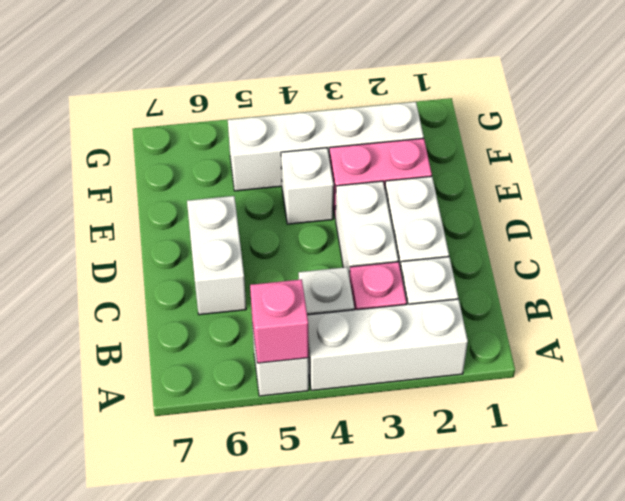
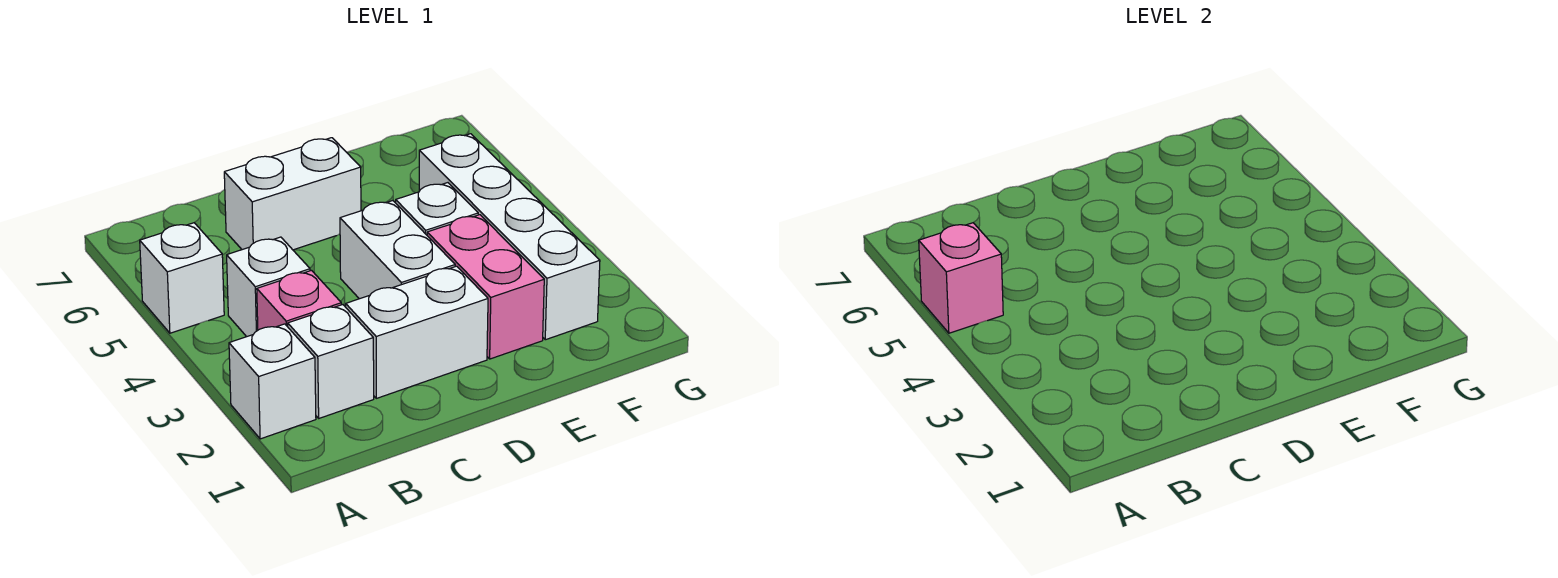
white 1x3 brick [307,299,468,390] -> white 1x1 brick [229,324,316,439]
white 1x2 brick [336,181,398,279] -> white 1x2 brick turned to [340,201,455,299]

